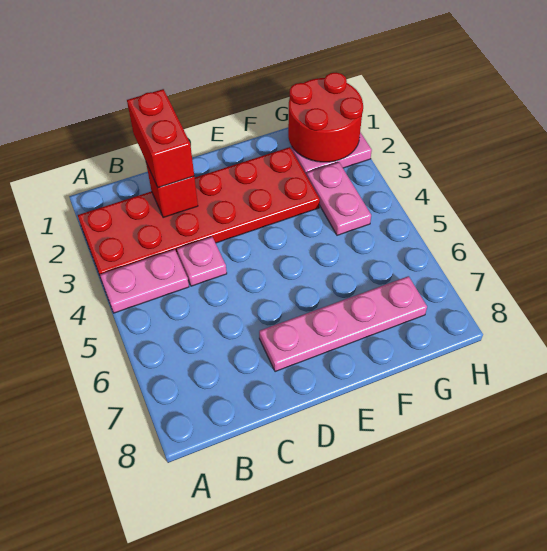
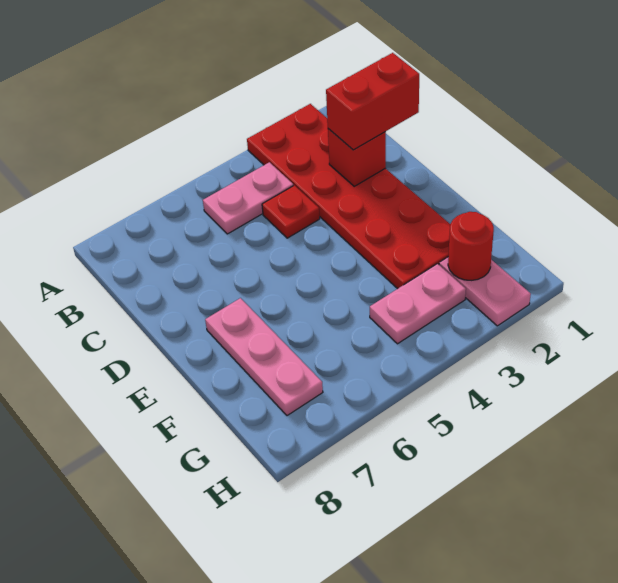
pink 1x2 plate [100,249,189,313] -> pink 1x2 plate turned to [203,162,293,234]
pink 1x1 plate [177,237,227,286] -> red 1x1 plate [262,185,320,238]
pink 1x4 plate [259,276,427,372] -> pink 1x3 plate [205,298,323,416]
red 2x2 round brick [288,72,363,162] -> red 1x1 round brick [448,212,494,280]

